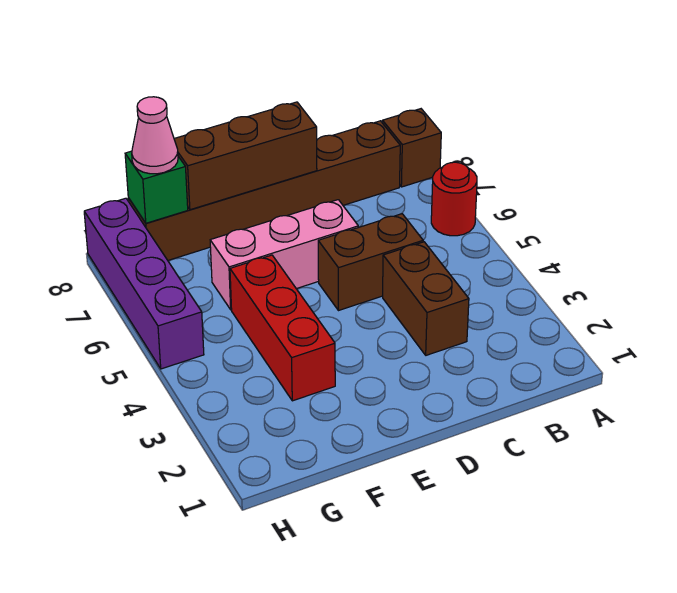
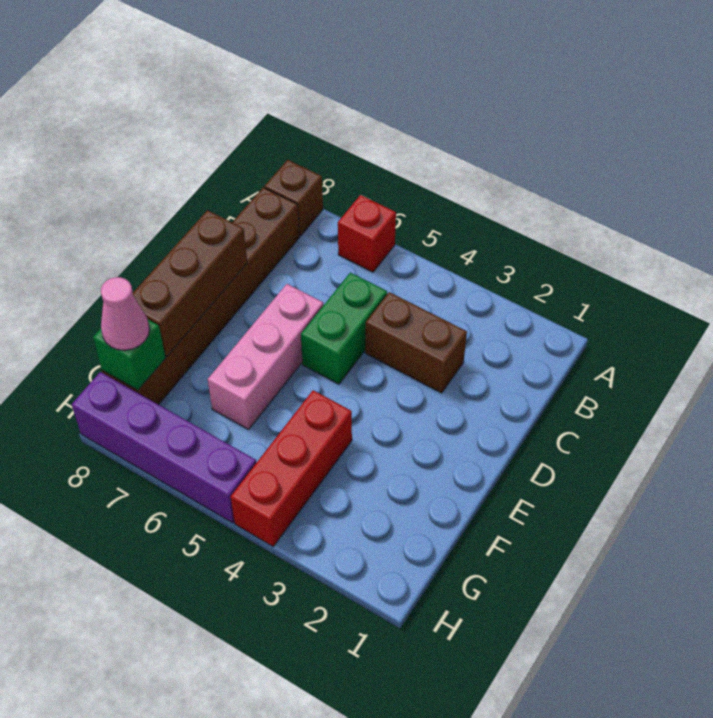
red 1x1 round brick [431,162,477,236] -> red 1x1 brick [338,195,396,272]
brown 1x2 brick [318,214,423,311] -> green 1x2 brick [301,272,387,384]
red 1x3 brick [230,255,335,401] -> red 1x3 brick turned to [231,390,352,546]

